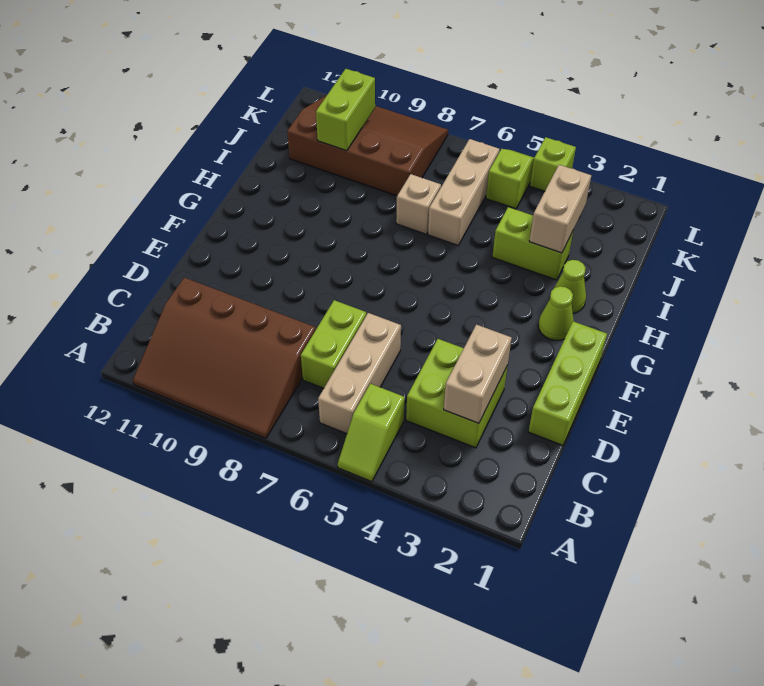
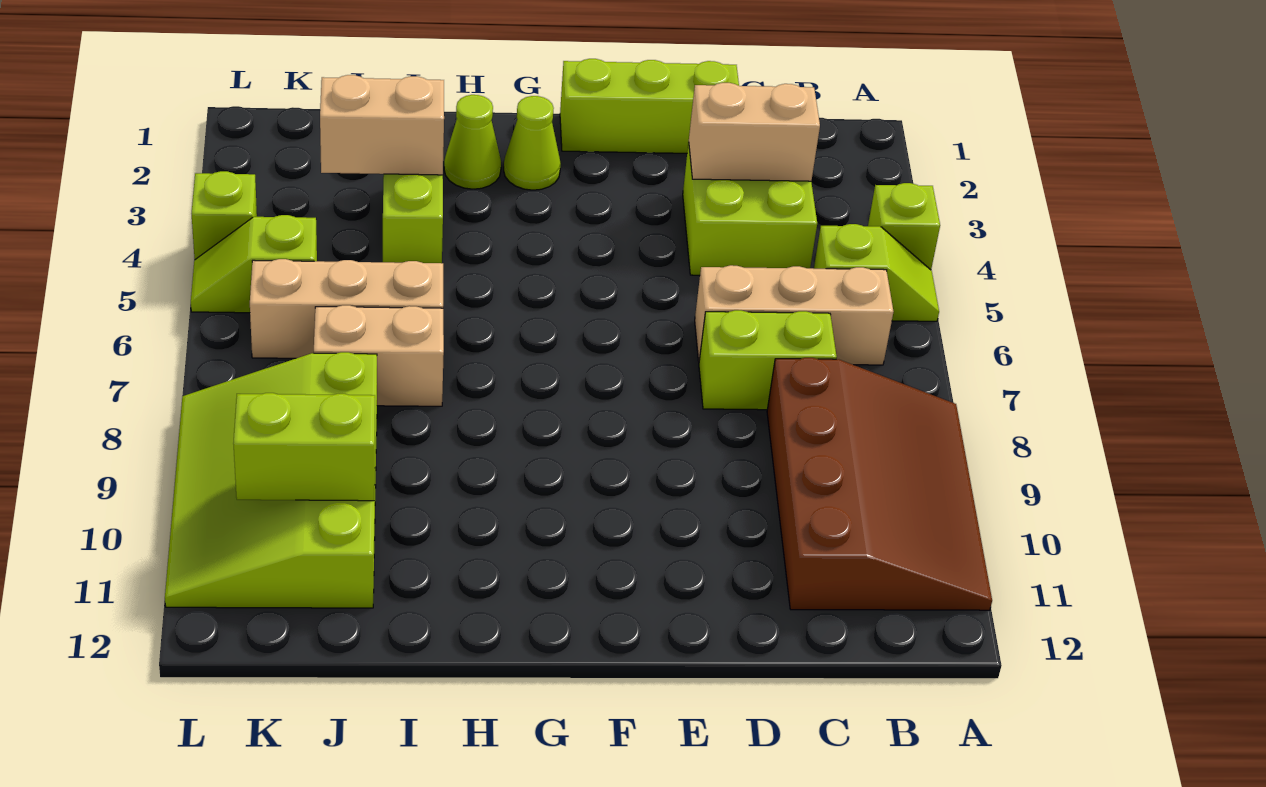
none -> lime 1x1 brick [868,183,940,270]
tan 1x1 brick [396,174,441,234] -> tan 1x2 brick [314,305,444,406]
brown 3x4 slope [287,95,448,196] -> lime 3x4 slope [165,352,377,608]

